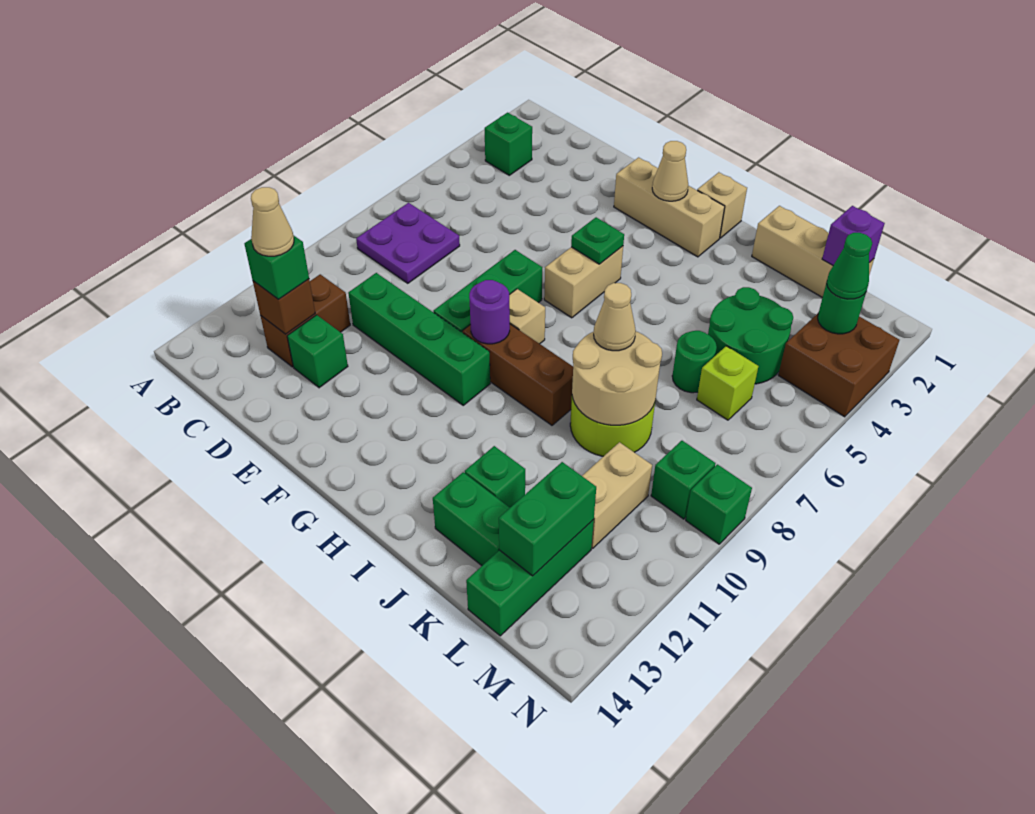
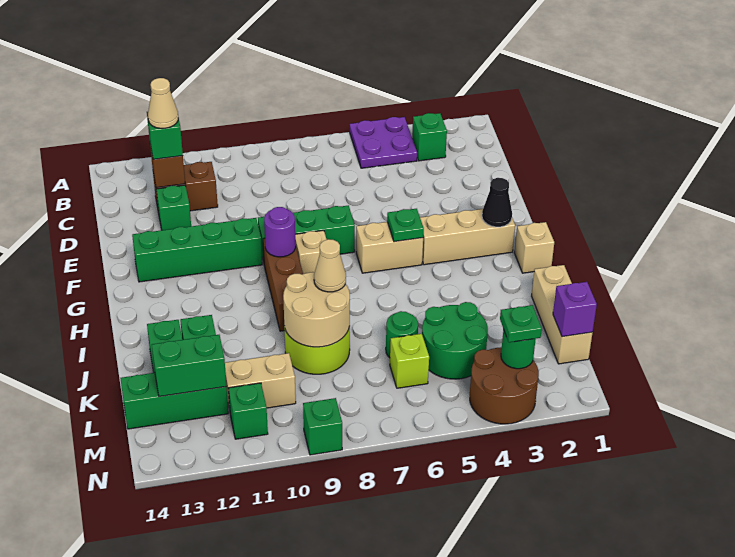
purple 2x2 plate [356,203,460,283] -> purple 2x2 plate moved to [350,117,417,168]
green 1x4 brick [348,273,490,405] -> green 1x4 brick turned to [132,218,262,282]
tan 1x3 brick [614,157,725,257] -> tan 1x3 brick turned to [420,209,515,265]
tan 1x1 cone [652,141,688,201] -> black 1x1 cone [482,178,512,227]
brown 2x2 brick [778,314,899,417] -> brown 2x2 round brick [470,347,539,424]
green 1x1 cone [827,233,872,299] -> green 1x1 plate [500,305,542,342]
green 1x1 brick [651,441,716,519] -> green 1x1 brick moved to [228,383,268,439]

